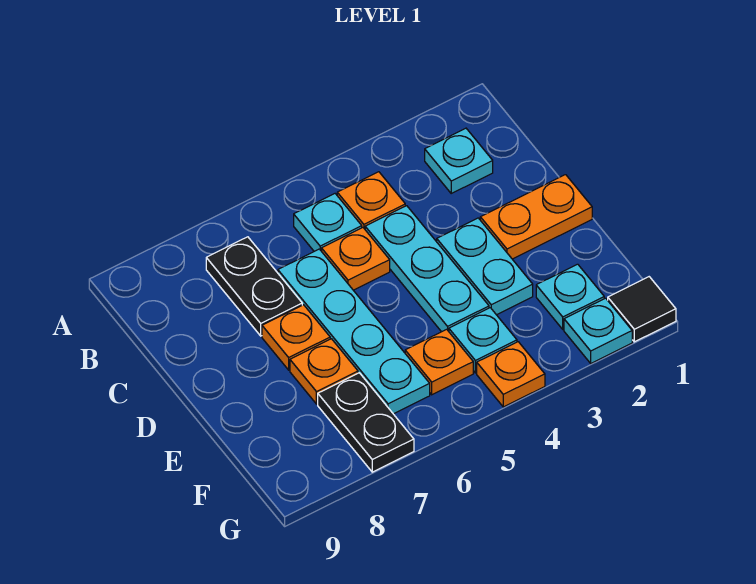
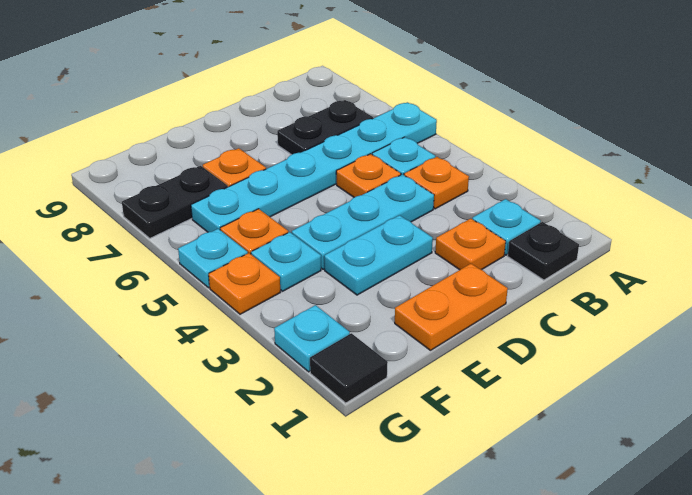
none -> black 1x1 plate [508,222,579,280]
cyan 1x4 plate [278,249,430,414] -> cyan 1x6 plate [191,102,437,232]
orange 1x2 plate [480,175,592,259] -> orange 1x2 plate turned to [395,264,508,350]
orange 1x1 plate [262,305,330,370] -> orange 1x1 plate moved to [435,219,506,270]
cyan 1x1 plate [536,264,604,329] -> cyan 1x1 plate moved to [178,229,248,288]

